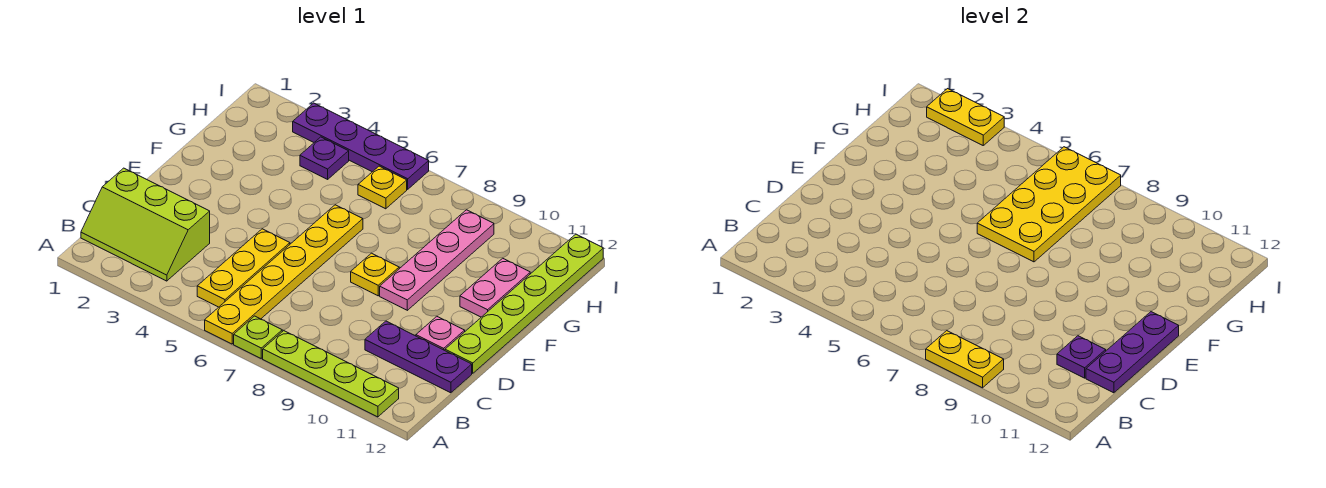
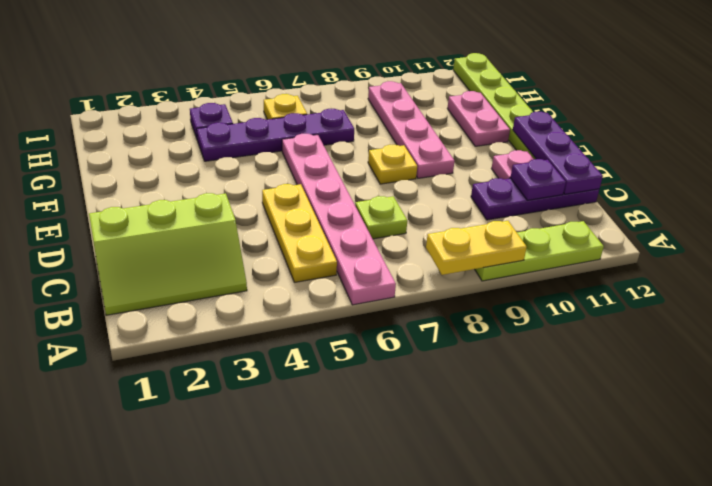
yellow 1x6 plate [205,205,363,344] -> pink 1x6 plate [282,134,396,305]
lime 1x1 plate [234,316,282,358] -> lime 1x1 plate moved to [355,196,407,239]
lime 1x4 plate [263,331,399,417] -> lime 1x3 plate [475,221,604,281]
yellow 2x4 plate [977,147,1121,262] -> none
yellow 1x2 plate [927,89,1004,145] -> none
purple 1x4 plate [293,103,429,189] -> purple 1x4 plate moved to [197,109,354,161]

